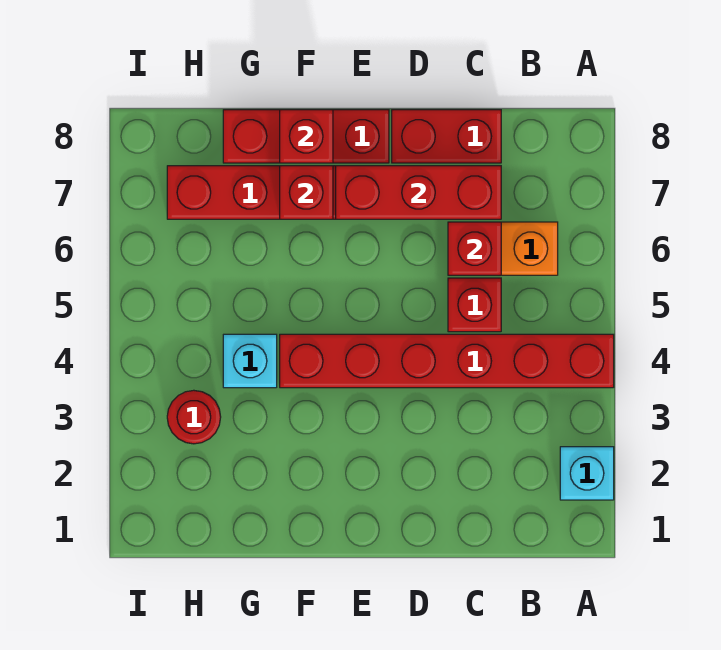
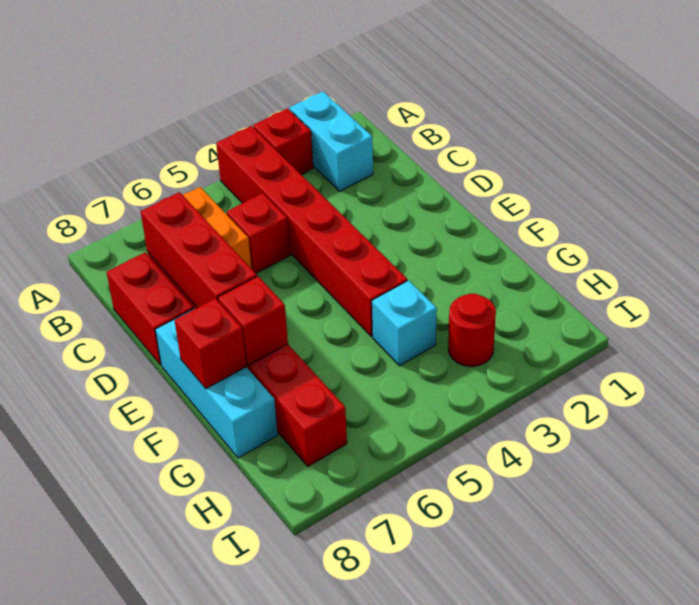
cyan 1x1 brick [560,447,614,500] -> cyan 1x2 brick [289,91,373,191]
red 1x1 brick [448,222,501,275] -> red 1x1 brick moved to [253,108,313,174]
red 1x3 brick [223,110,389,163] -> cyan 1x3 brick [155,309,278,458]

